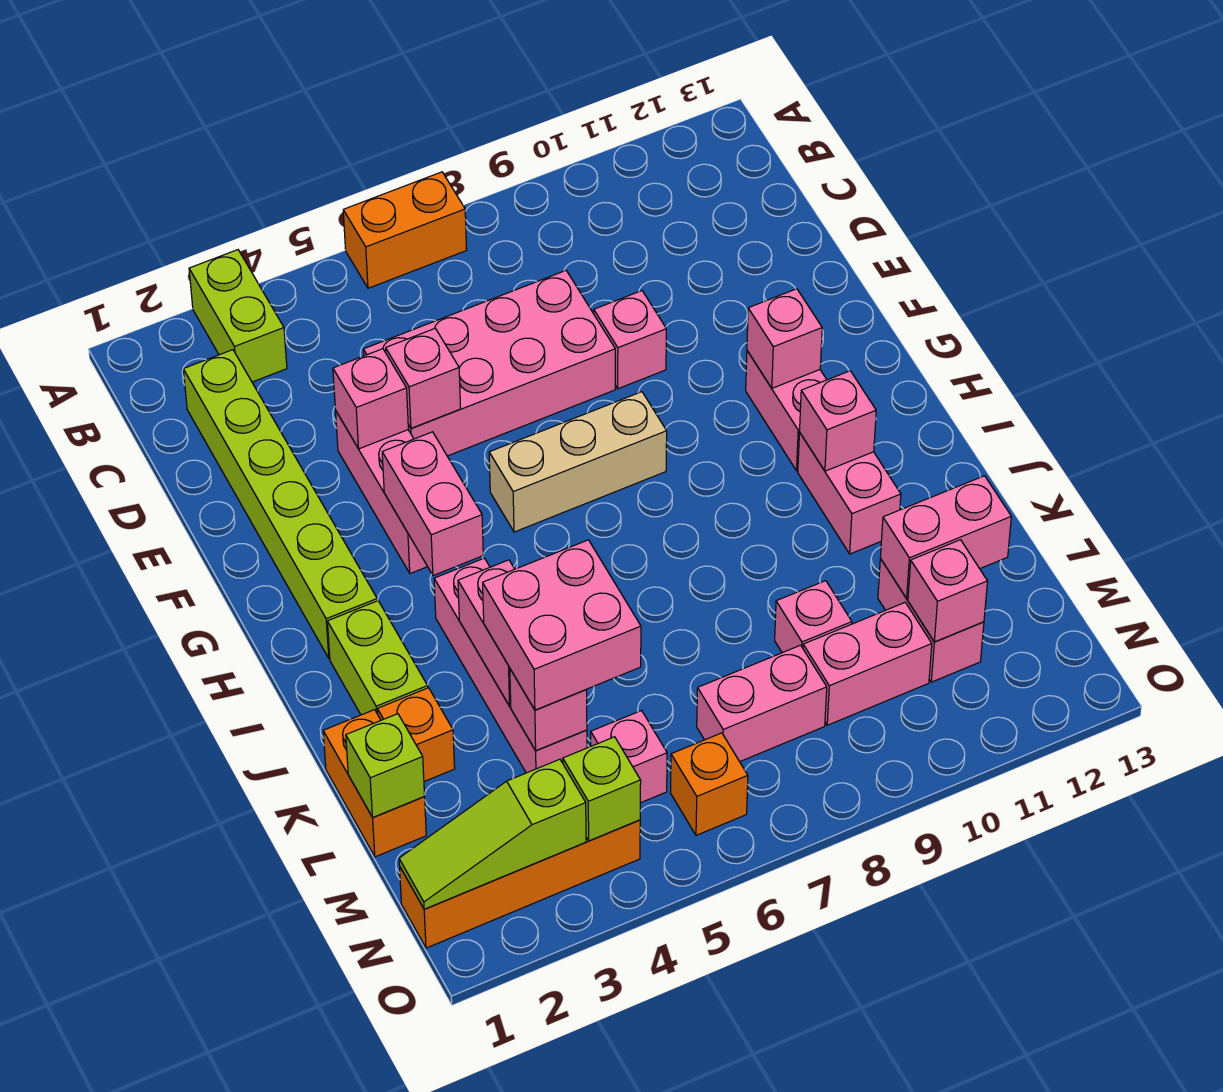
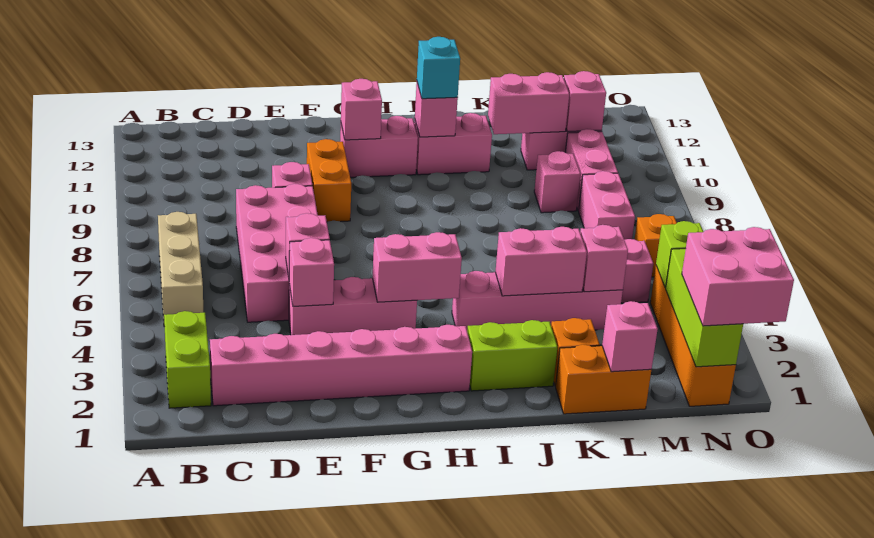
lime 1x2 brick [189,250,287,382] -> lime 1x2 brick turned to [164,311,211,408]
orange 1x2 brick [343,172,467,288] -> orange 1x2 brick moved to [307,139,351,222]
lime 1x6 brick [183,350,378,658] -> pink 1x6 brick [210,325,472,406]
tan 1x3 brick [489,392,667,532] -> tan 1x3 brick moved to [158,212,203,327]
none -> cyan 1x1 brick [417,37,460,99]
pink 2x2 brick [483,540,641,710] -> pink 2x2 brick moved to [682,227,794,326]
lime 1x1 brick [346,714,425,818] -> pink 1x1 brick [602,301,658,372]
pink 1x2 brick [880,476,1011,598] -> pink 1x2 brick turned to [488,72,569,134]
lime 1x3 slope [399,759,586,909] -> lime 1x3 brick [666,249,743,367]

